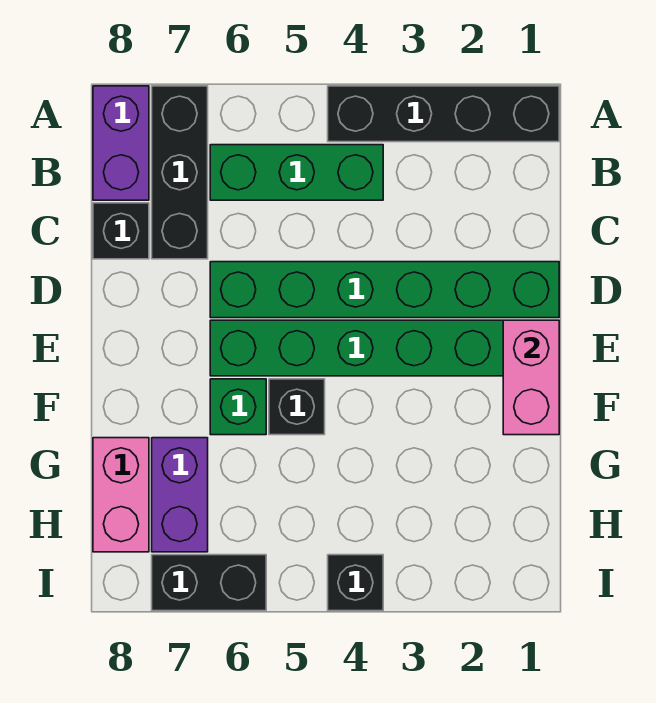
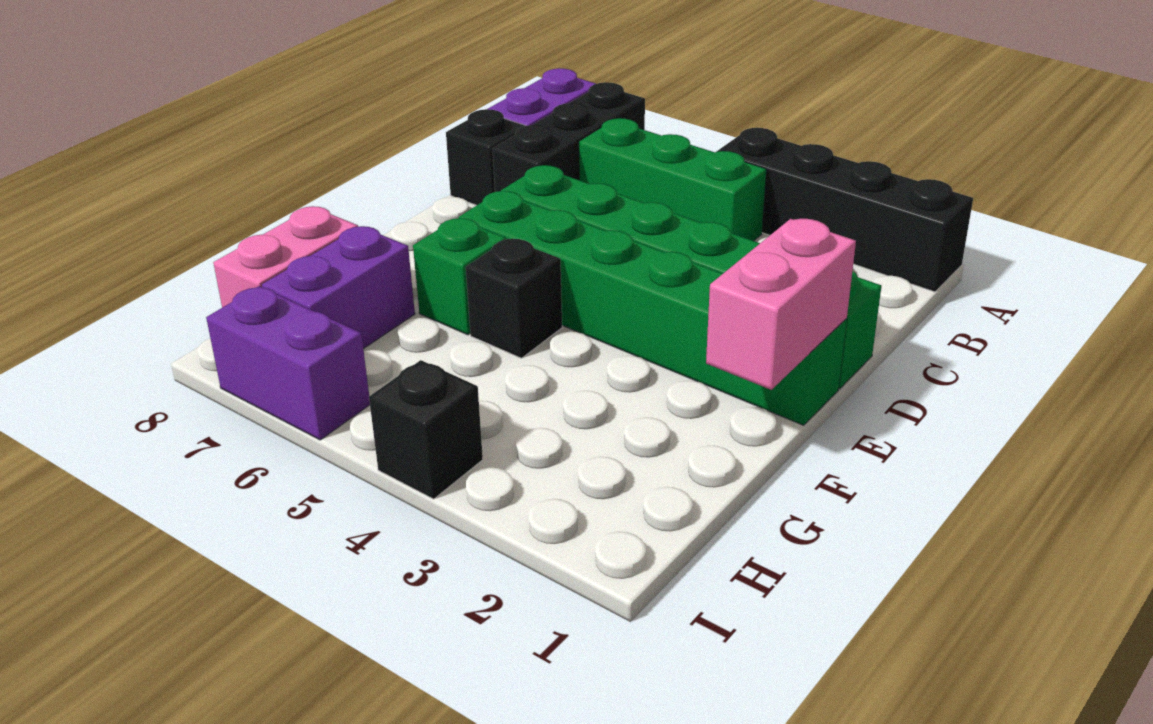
black 1x2 brick [152,555,266,611] -> purple 1x2 brick [206,286,370,440]

